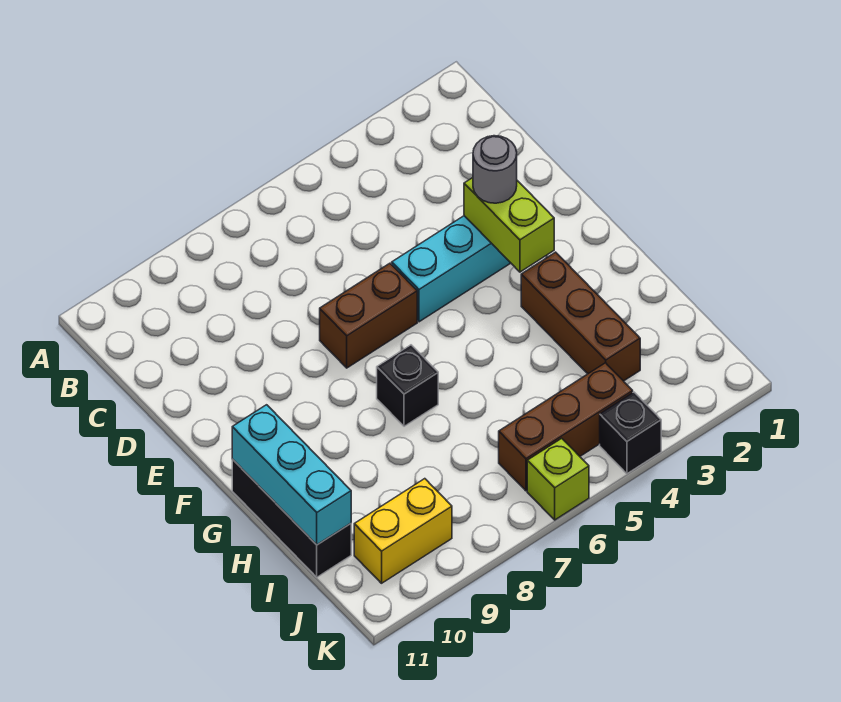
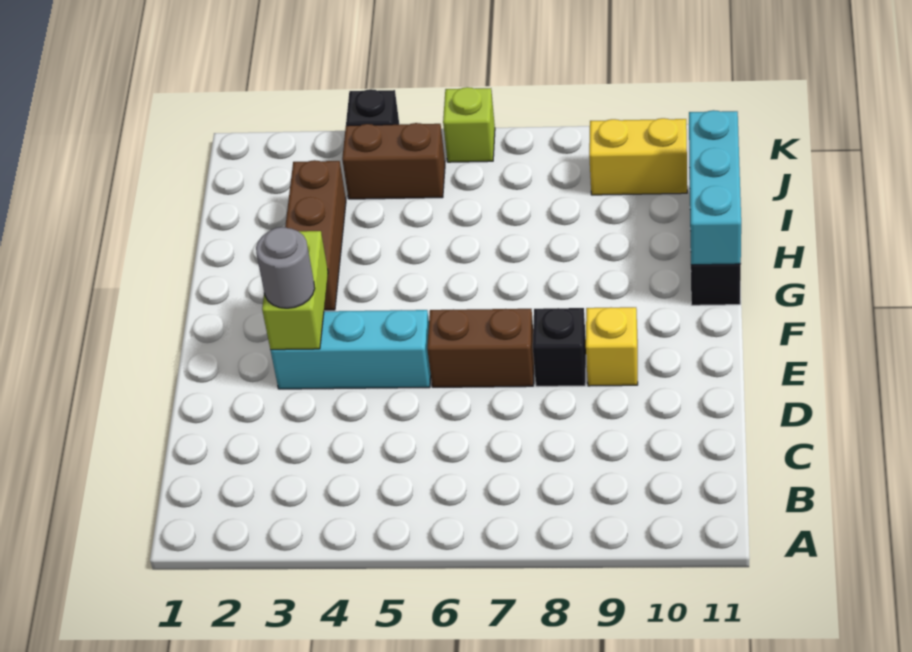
none -> yellow 1x1 brick [586,307,638,386]
black 1x1 brick [377,345,438,426] -> black 1x1 brick moved to [533,308,586,386]
brown 1x3 brick [499,363,633,491] -> brown 1x2 brick [342,123,445,199]

